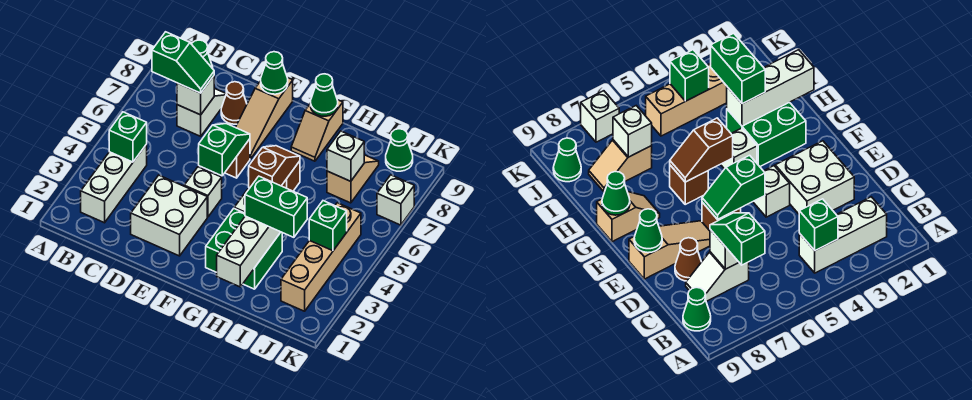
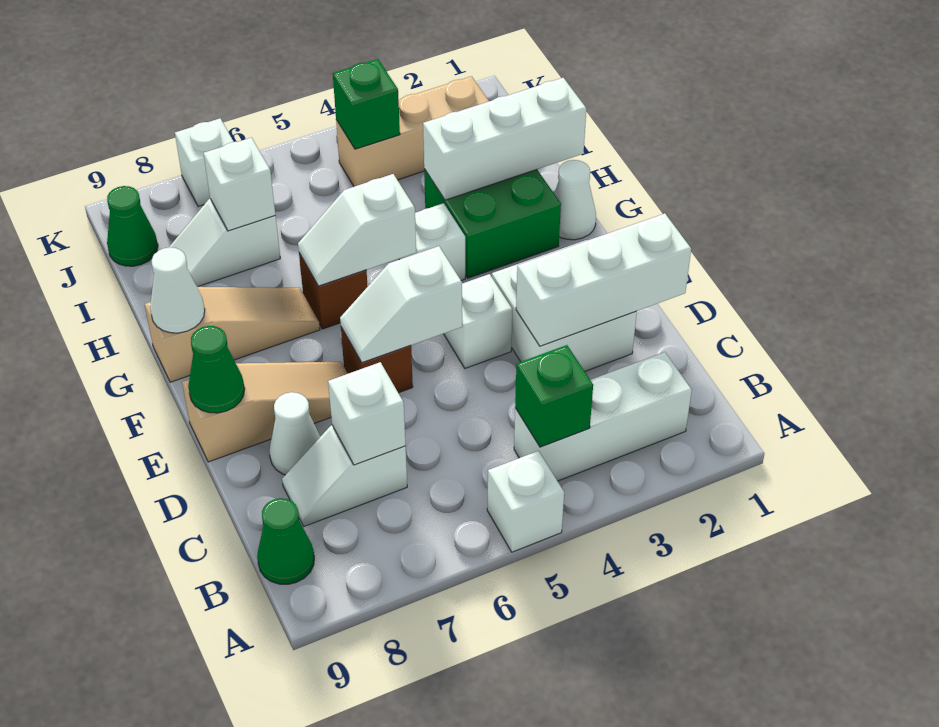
none -> white 1x1 brick [487,451,564,552]
green 1x2 slope [152,32,214,93] -> none
none -> white 1x3 brick [516,213,691,346]
brown 1x1 cone [221,82,247,124] -> white 1x1 cone [269,392,320,475]
green 1x2 slope [199,124,250,176] -> white 1x2 slope [340,246,462,362]
none -> white 1x1 cone [554,160,596,240]
brown 1x2 slope [249,146,300,188] -> white 1x2 slope [298,174,416,286]
tan 1x2 slope [291,100,343,161] -> tan 1x3 slope [145,287,320,382]
green 1x1 cone [311,74,338,116] -> white 1x1 cone [150,248,205,333]
green 1x2 brick [245,176,307,237] -> none
tan 1x2 slope [327,155,379,203] -> white 1x2 slope [169,199,280,287]
tan 1x4 brick [281,203,361,311] -> tan 1x3 brick [336,76,489,187]

